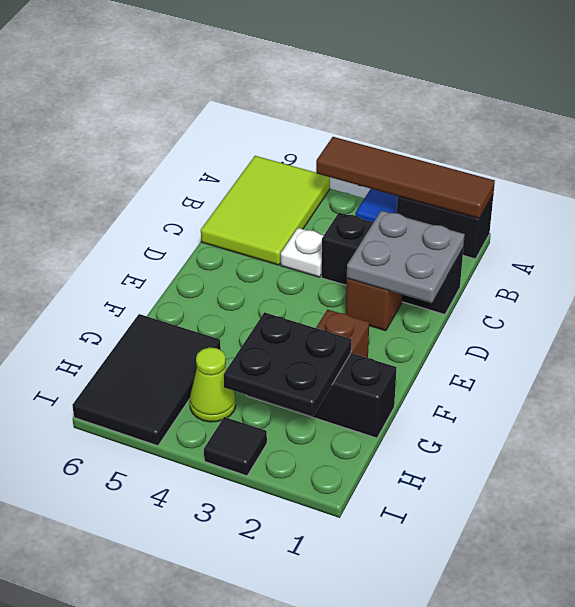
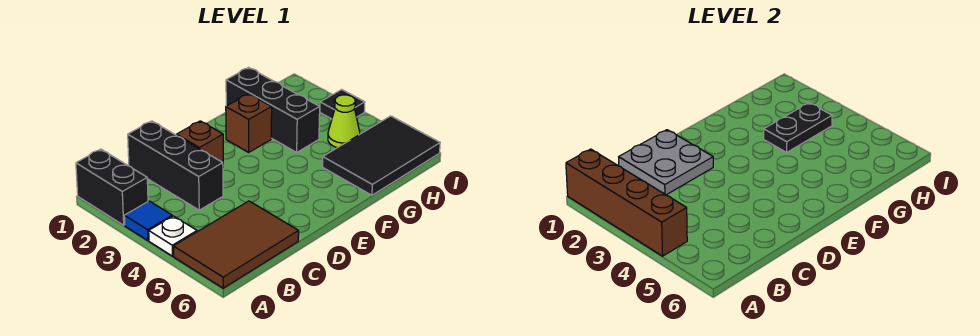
brown 1x4 tile [316,137,495,219] -> brown 1x4 brick [566,149,687,256]
lime 2x3 tile [201,156,330,265] -> brown 2x3 tile [174,201,299,288]
white 1x1 plate [281,228,324,277] -> white 1x1 plate moved to [149,216,197,256]
black 2x2 plate [224,312,352,416] -> black 1x2 plate [764,103,832,152]

